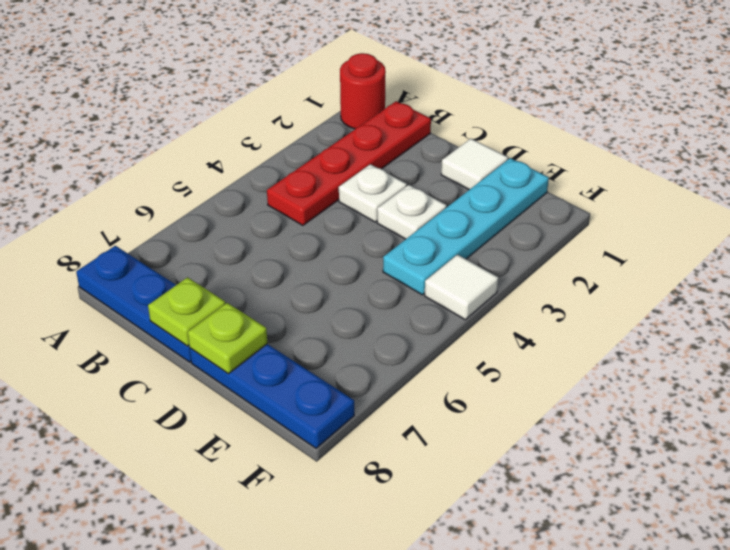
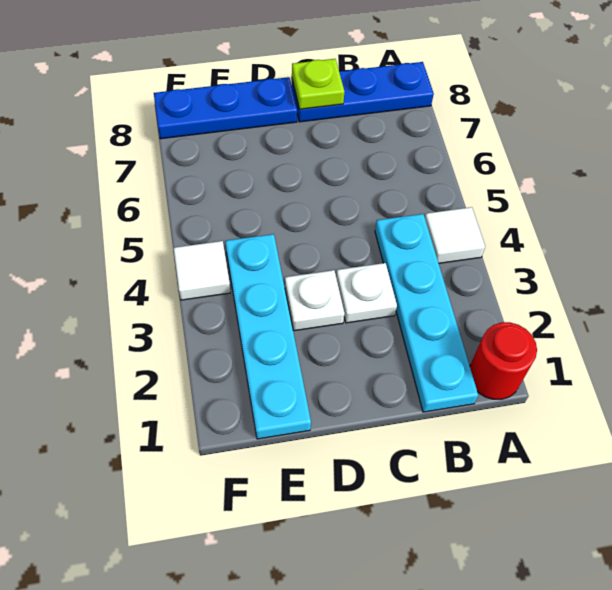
red 1x4 plate [267,101,431,225] -> cyan 1x4 plate [375,214,478,412]
white 1x1 tile [441,139,508,190] -> white 1x1 tile moved to [425,207,485,263]
lime 1x1 plate [188,303,267,374] -> none

